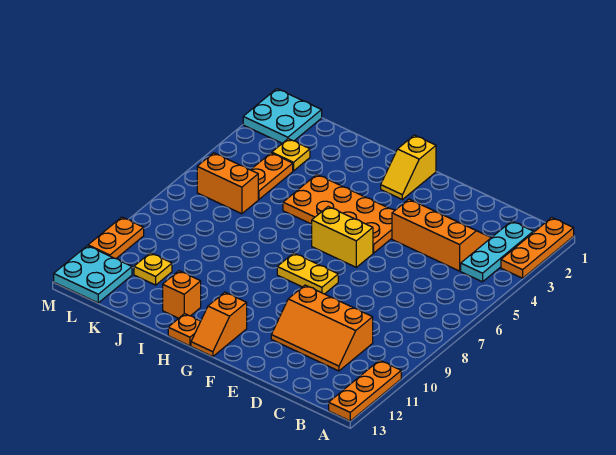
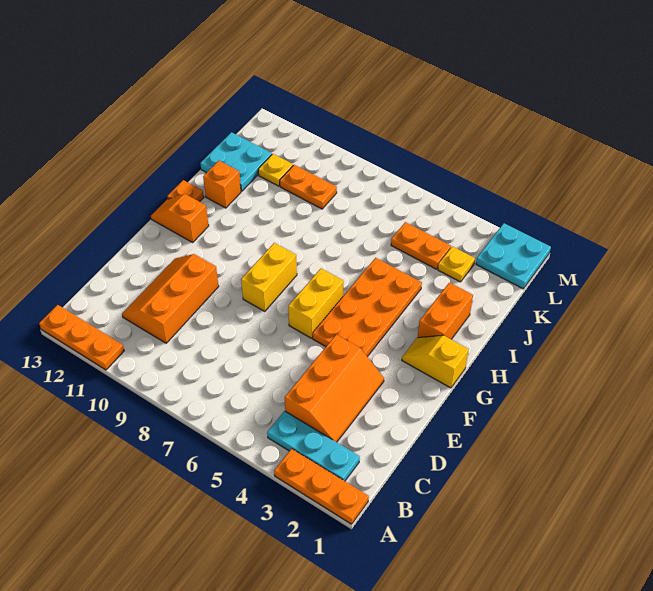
yellow 1x2 plate [277,253,338,294] -> yellow 1x2 brick [241,243,297,311]
orange 1x2 brick [197,153,258,214] -> orange 1x2 brick moved to [418,283,473,339]
cyan 2x2 plate [54,246,132,303] -> cyan 2x2 plate moved to [200,132,272,191]
orange 1x2 plate [88,217,144,259] -> orange 1x2 plate moved to [280,165,337,209]

